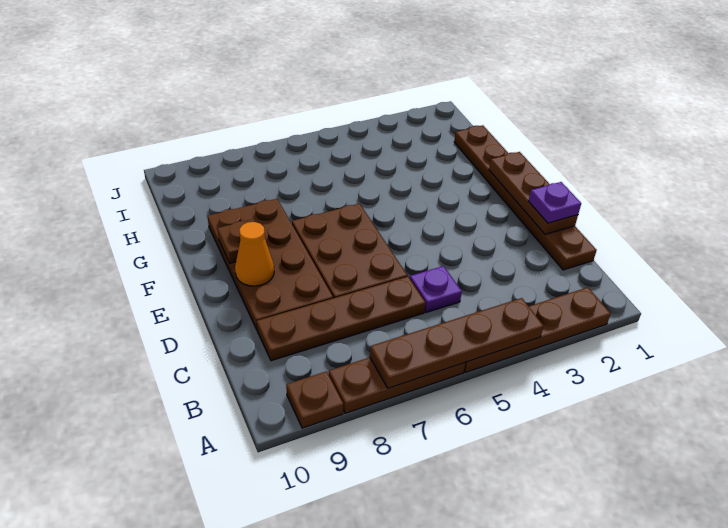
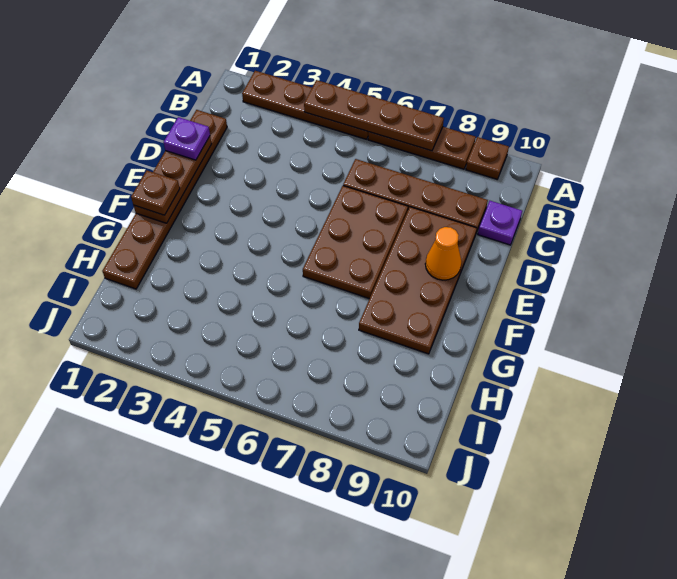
purple 1x1 plate [410,266,462,313] -> purple 1x1 plate moved to [478,201,522,245]
brown 1x1 plate [217,219,255,263] -> brown 1x1 plate moved to [131,171,180,215]

